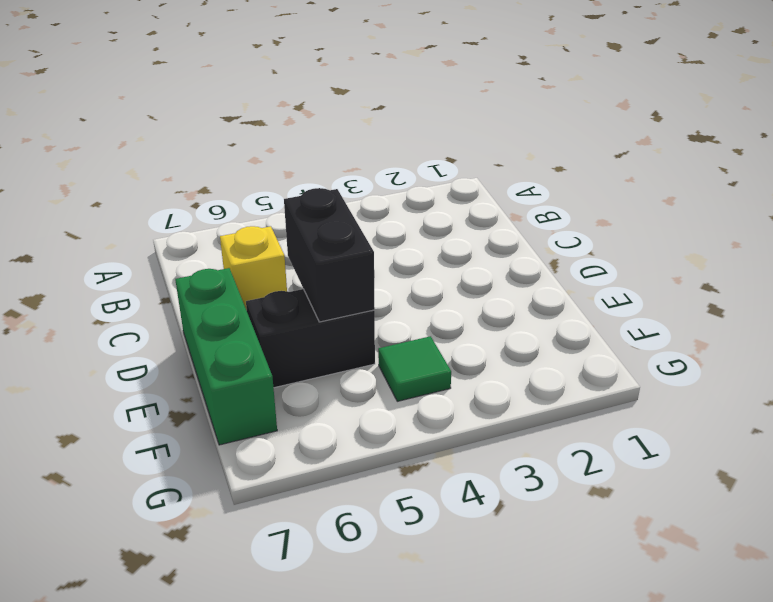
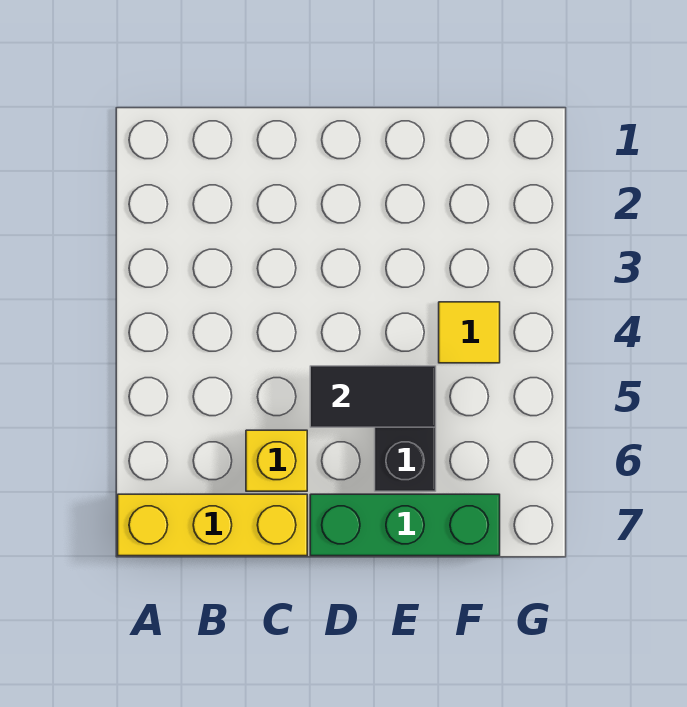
none -> yellow 1x3 brick [118,494,307,556]
black 1x2 brick [284,188,375,322] -> black 1x2 tile [310,366,436,427]
green 1x1 tile [378,336,451,401] -> yellow 1x1 tile [439,302,500,363]

